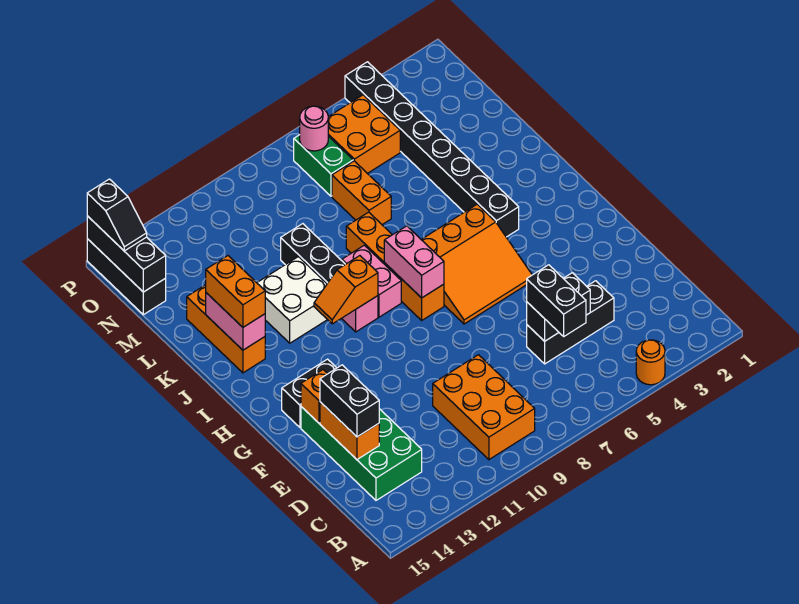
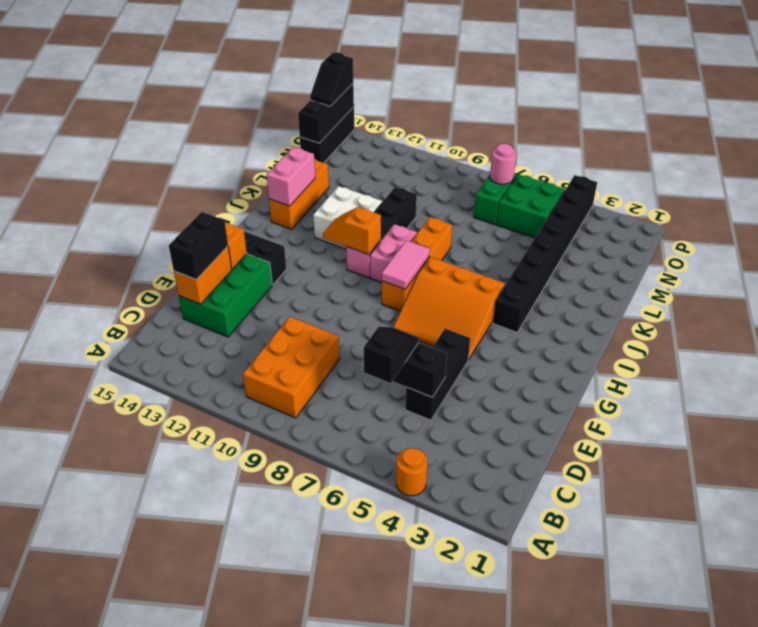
black 1x2 brick [527,265,586,336] -> black 1x2 slope [364,327,419,383]
green 2x4 brick [301,407,422,500] -> green 2x3 brick [179,254,272,337]
black 1x3 brick [527,281,614,364] -> black 1x3 brick turned to [405,329,470,420]
pink 1x2 brick [384,226,444,298] -> pink 1x2 tile [382,240,430,289]
orange 1x2 brick [206,256,265,327] -> none
orange 1x2 brick [332,161,391,225] -> none
orange 2x2 brick [328,95,400,173] -> green 2x2 brick [497,174,564,238]

